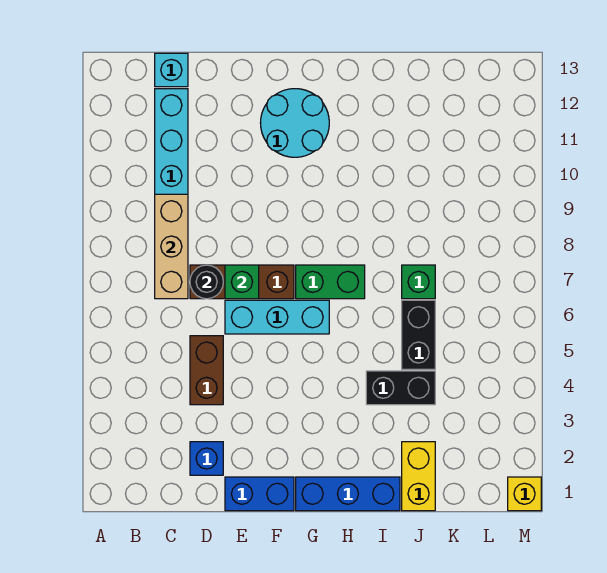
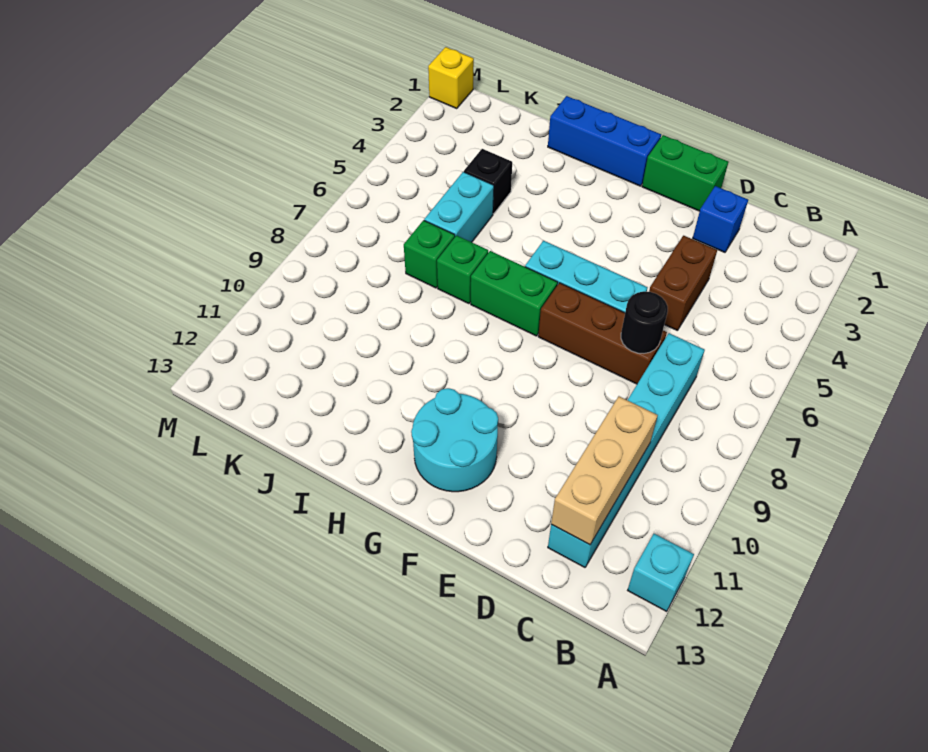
tan 1x3 brick [155,194,188,299] -> tan 1x3 brick moved to [551,396,658,545]
cyan 1x1 brick [155,53,188,87] -> cyan 1x1 brick moved to [628,534,694,611]
blue 1x2 brick [225,477,294,511] -> green 1x2 brick [642,135,728,211]
green 1x1 brick [225,265,259,299] -> green 1x1 brick moved to [437,236,488,304]
black 1x2 brick [366,371,435,405] -> black 1x1 brick [464,149,512,214]
yellow 1x2 brick [402,442,435,511] -> none
black 1x2 brick [402,300,435,369] -> cyan 1x2 brick [424,172,494,242]

